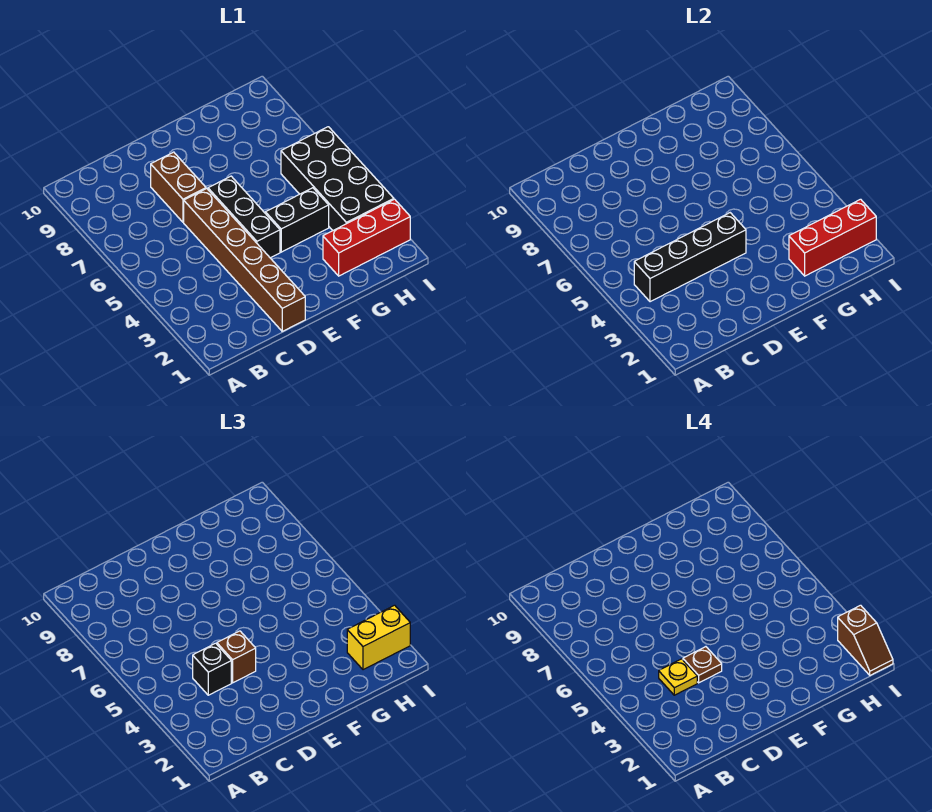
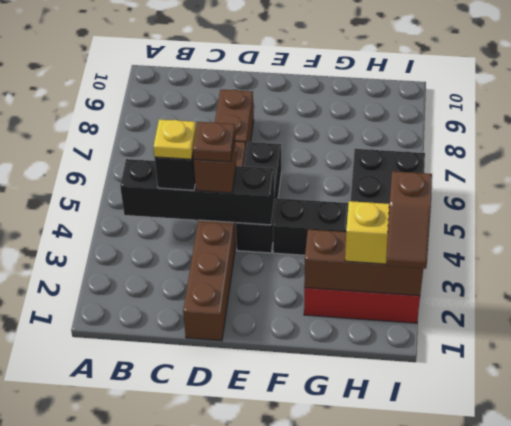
red 1x3 brick [789,199,876,276] -> brown 1x3 brick [304,230,423,296]

